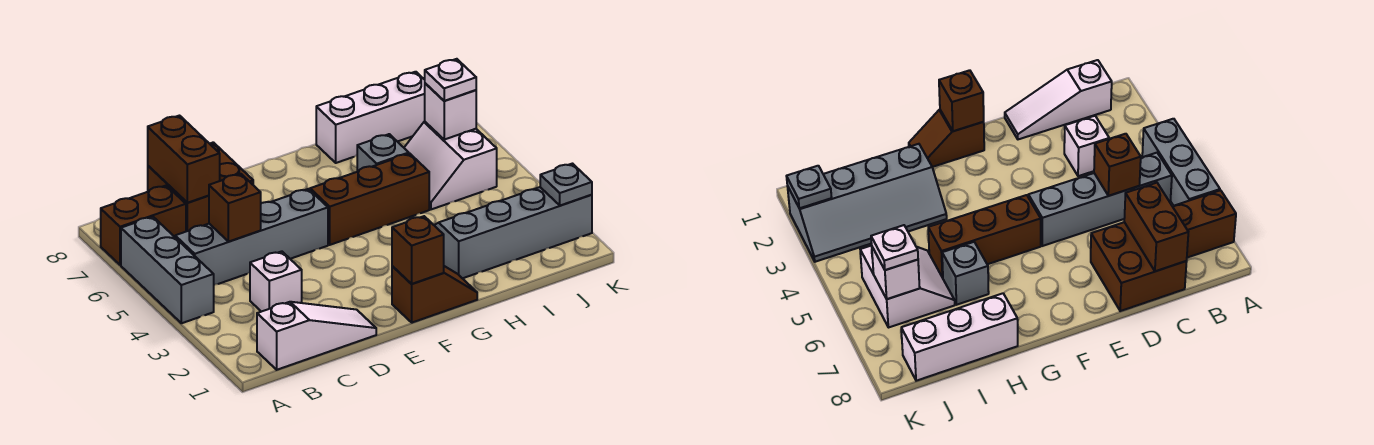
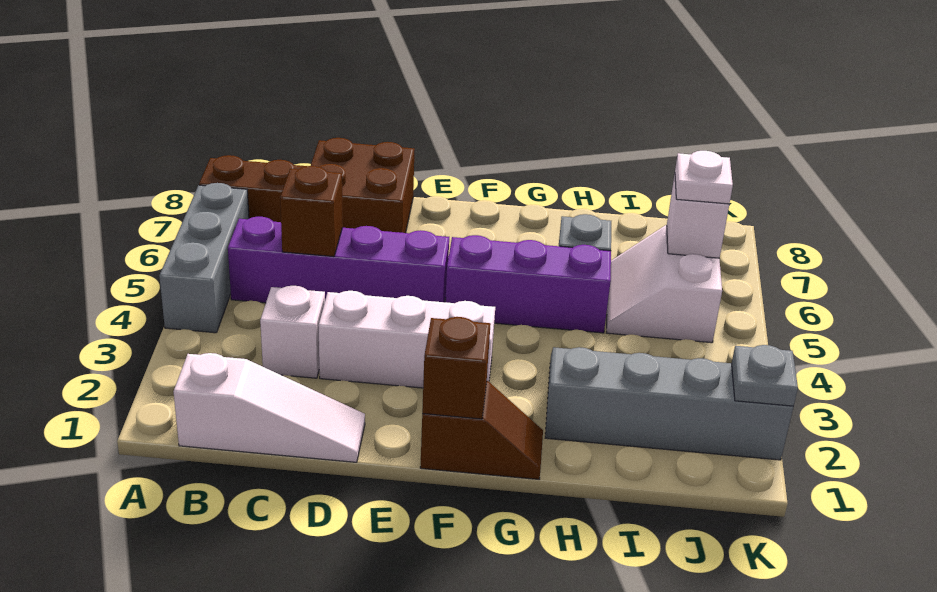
grey 1x4 brick [175,189,328,285] -> purple 1x4 brick [228,217,449,303]
brown 1x2 brick [148,116,220,203] -> none
brown 1x3 brick [310,154,429,245] -> purple 1x3 brick [445,235,611,333]
white 1x3 brick [316,72,425,163] -> white 1x3 brick moved to [319,291,495,388]

